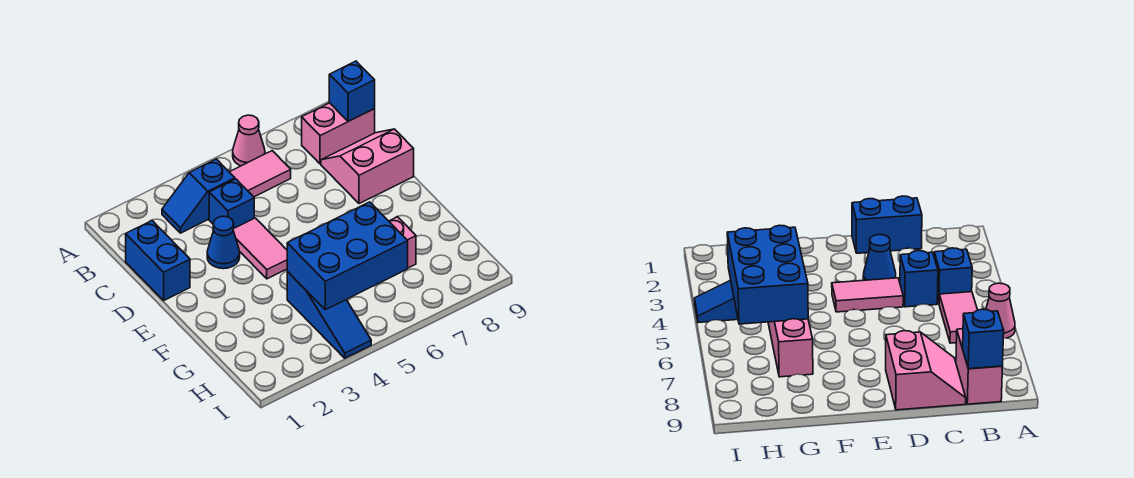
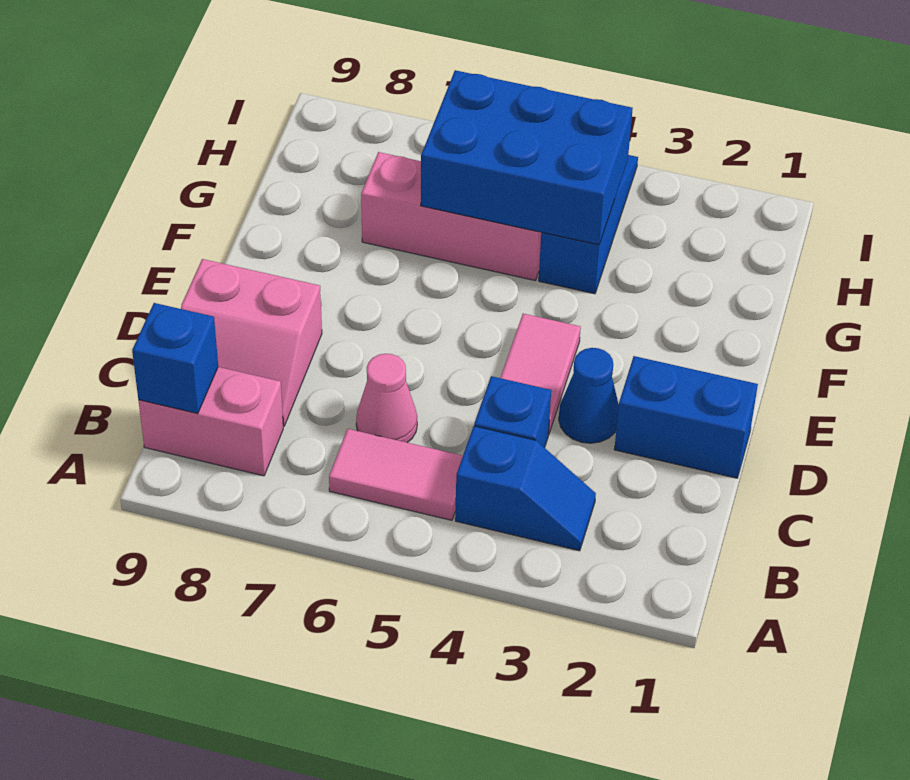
pink 1x1 cone [233,115,265,166] -> pink 1x1 cone moved to [356,354,417,443]
blue 1x2 brick [126,221,190,300] -> blue 1x2 brick turned to [614,356,758,478]

